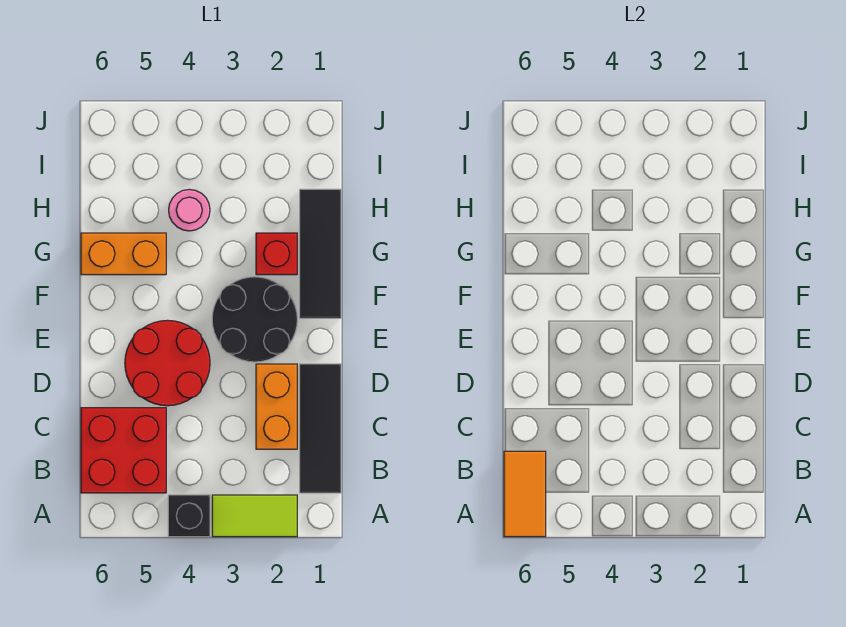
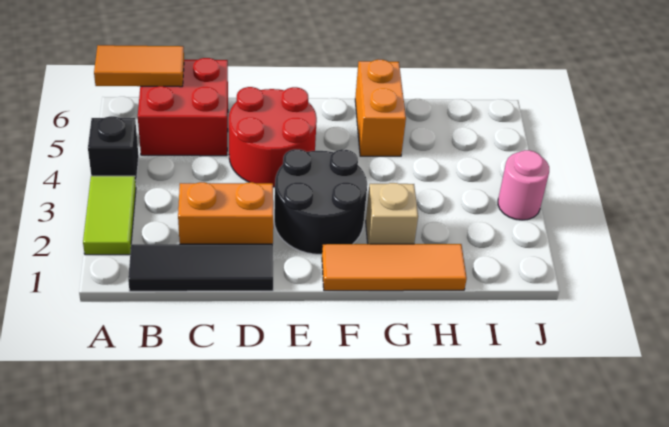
black 1x3 tile [300,189,341,318] -> orange 1x3 tile [322,244,467,291]
red 1x1 brick [256,233,297,275] -> tan 1x1 brick [366,183,418,244]
pink 1x1 round brick [169,189,210,231] -> pink 1x1 round brick moved to [498,150,549,220]

